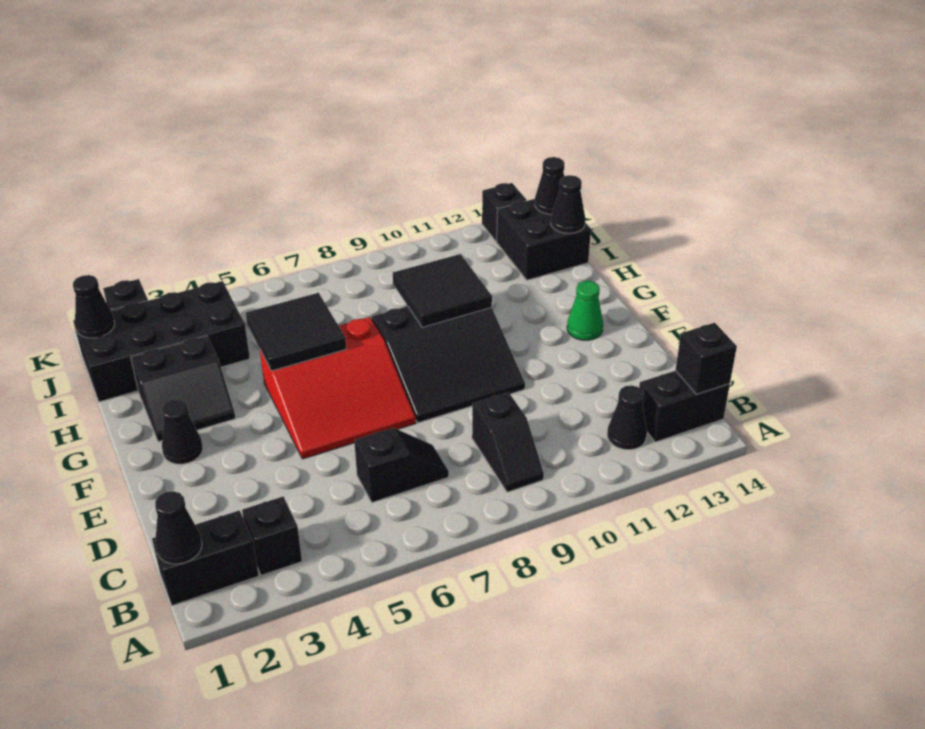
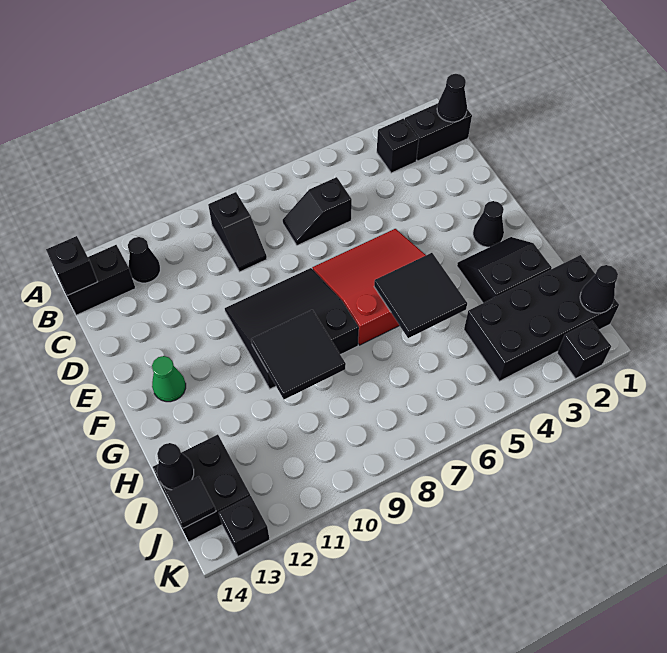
black 1x2 slope [472,392,544,492] -> black 1x2 slope turned to [208,192,267,272]
black 1x1 cone [535,157,565,214] -> black 1x1 tile [166,476,216,528]

